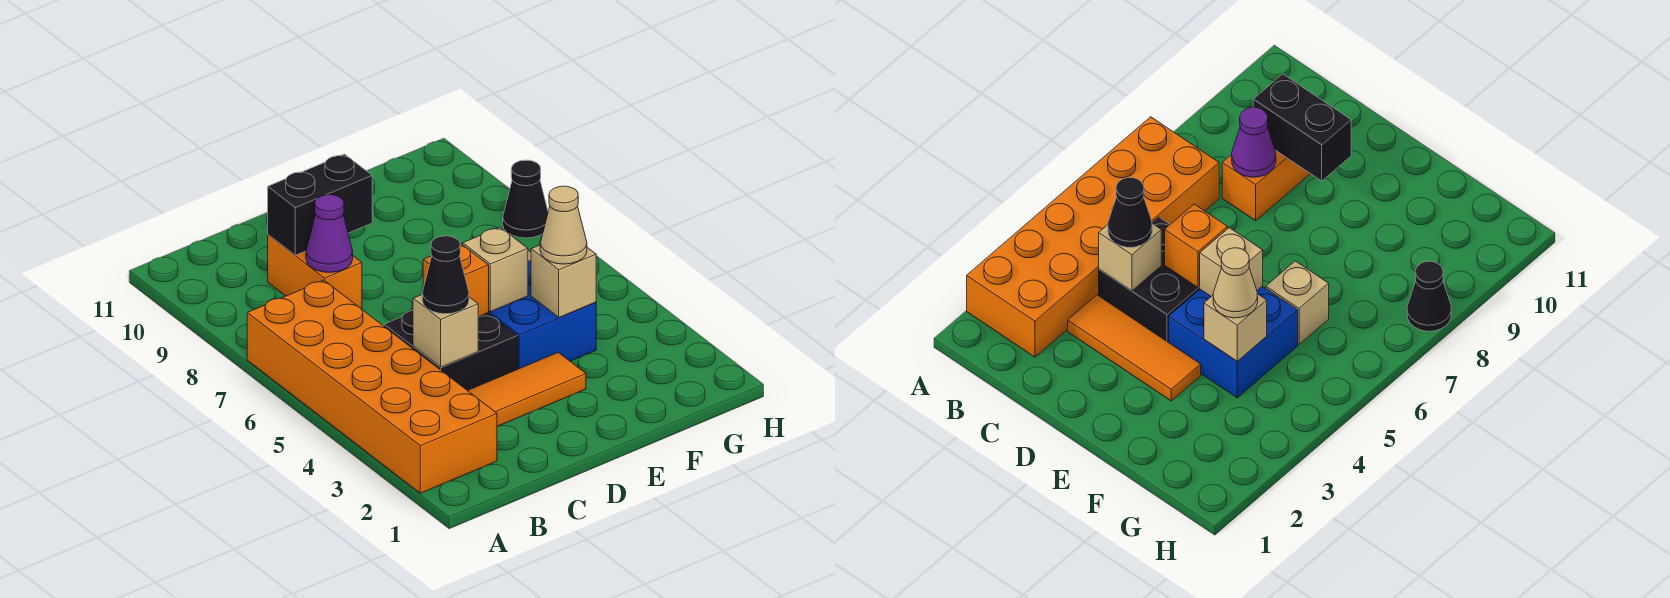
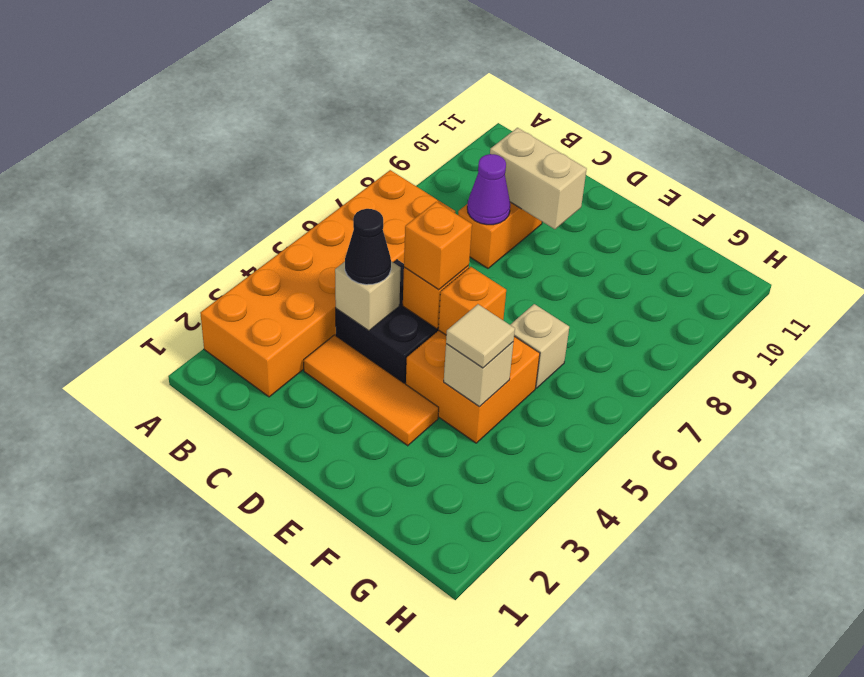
black 1x2 brick [268,154,372,255] -> tan 1x2 brick [490,128,587,229]
none -> orange 1x1 brick [404,202,472,290]
blue 2x2 brick [489,261,596,369] -> orange 2x2 brick [406,330,540,443]
tan 1x1 brick [463,227,528,312] -> orange 1x1 brick [439,267,506,335]
tan 1x1 cone [540,186,587,264] -> tan 1x1 tile [446,304,515,368]
black 1x1 cone [503,160,548,238] -> none

